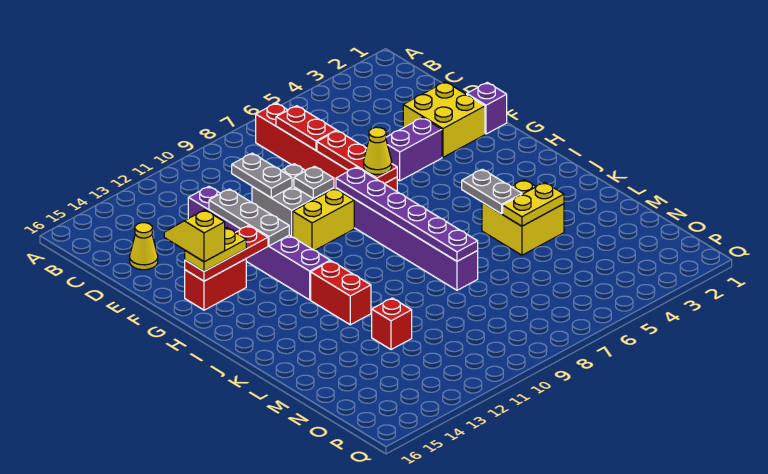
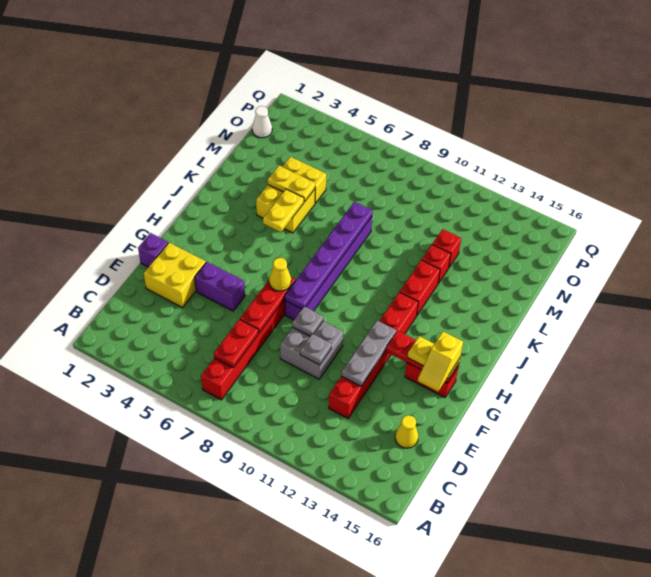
grey 1x2 plate [232,153,292,198] -> grey 1x1 plate [300,334,332,365]
purple 1x6 brick [188,187,330,300] -> red 1x6 brick [329,292,418,418]
yellow 1x2 brick [293,189,354,250] -> yellow 1x2 brick moved to [282,157,326,203]
grey 1x2 plate [462,169,522,214] -> yellow 1x2 plate [263,189,304,232]
none -> red 1x1 brick [422,245,451,283]
none -> white 1x1 cone [252,106,272,138]

